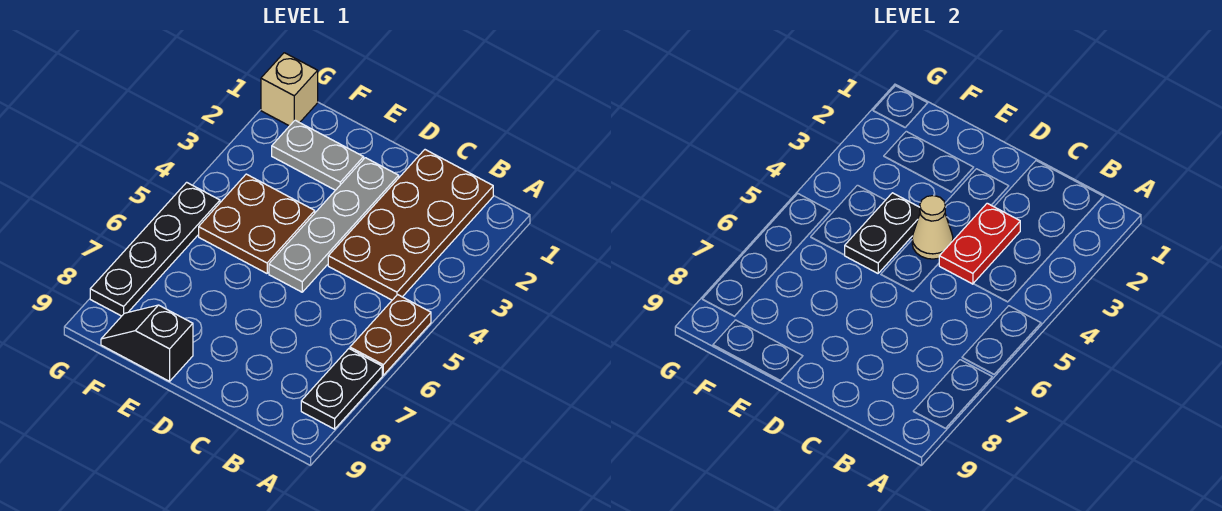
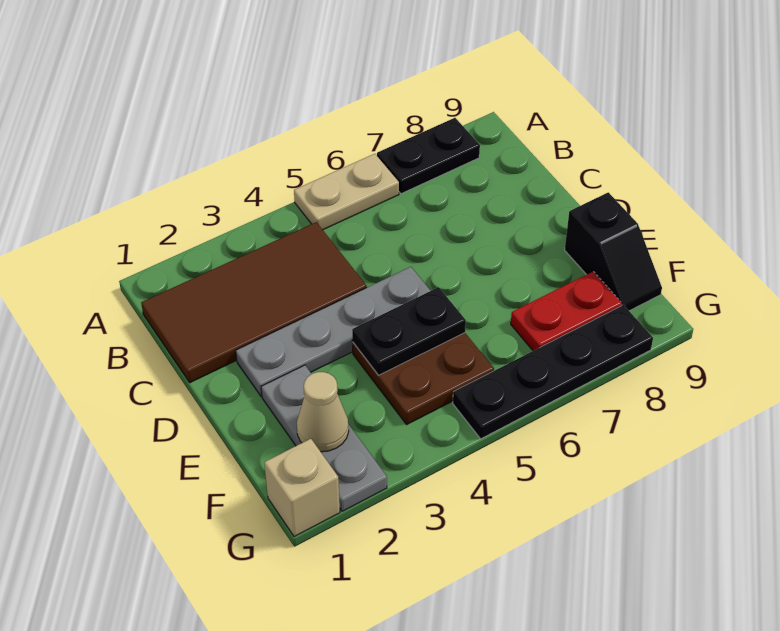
brown 1x2 plate [350,295,431,375] -> tan 1x2 plate [294,154,399,230]
brown 2x4 plate [328,150,493,300] -> brown 2x4 tile [141,222,367,383]
red 1x2 plate [939,203,1020,284] -> red 1x2 plate moved to [511,271,622,351]
tan 1x1 cone [912,196,953,259] -> tan 1x1 cone moved to [297,372,349,452]
grey 1x2 plate [272,120,364,190] -> grey 1x3 plate [261,365,387,511]

